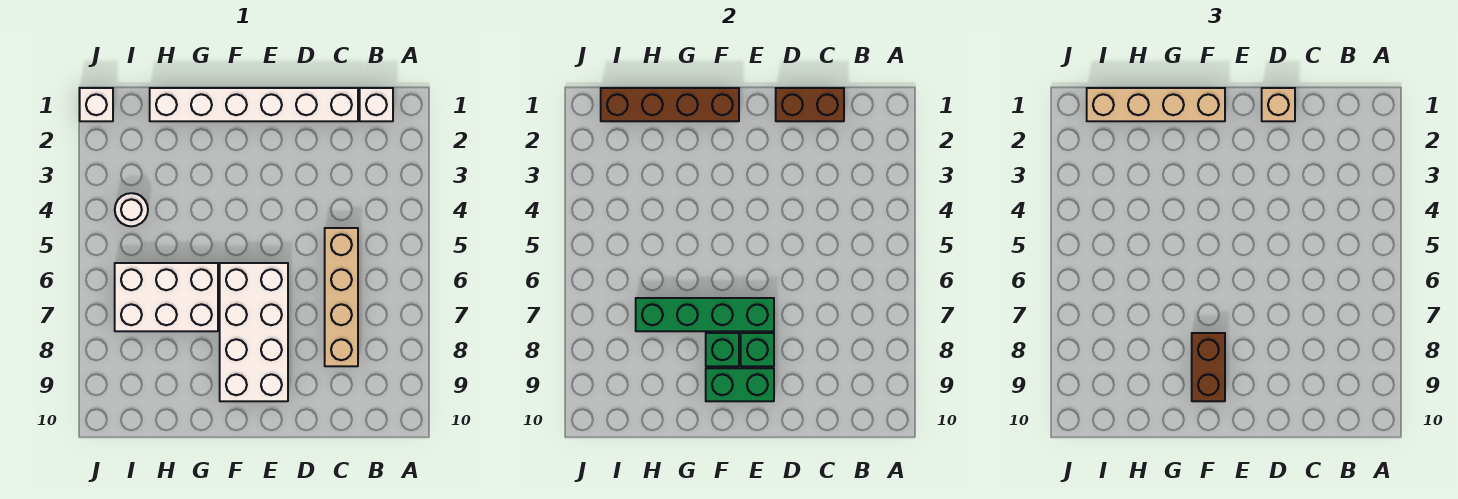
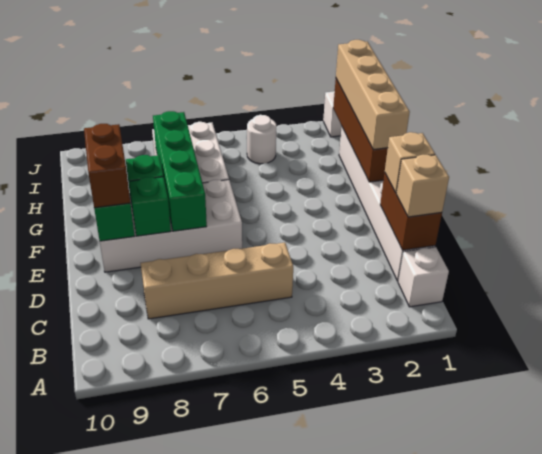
none -> tan 1x1 brick [396,155,449,217]
brown 1x2 brick [1192,333,1225,401] -> brown 1x2 brick turned to [84,124,130,208]

